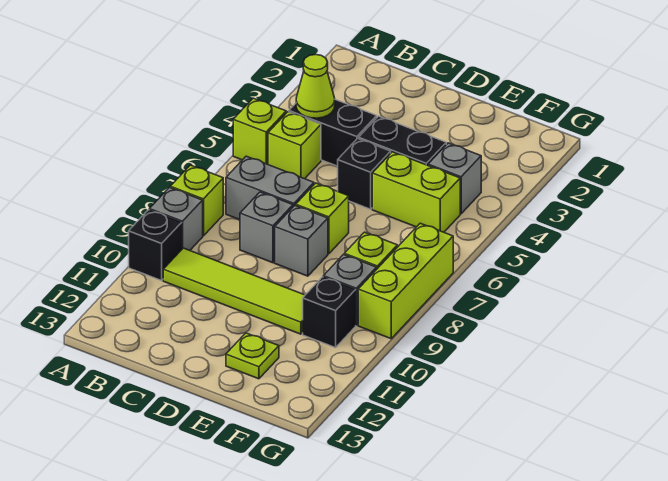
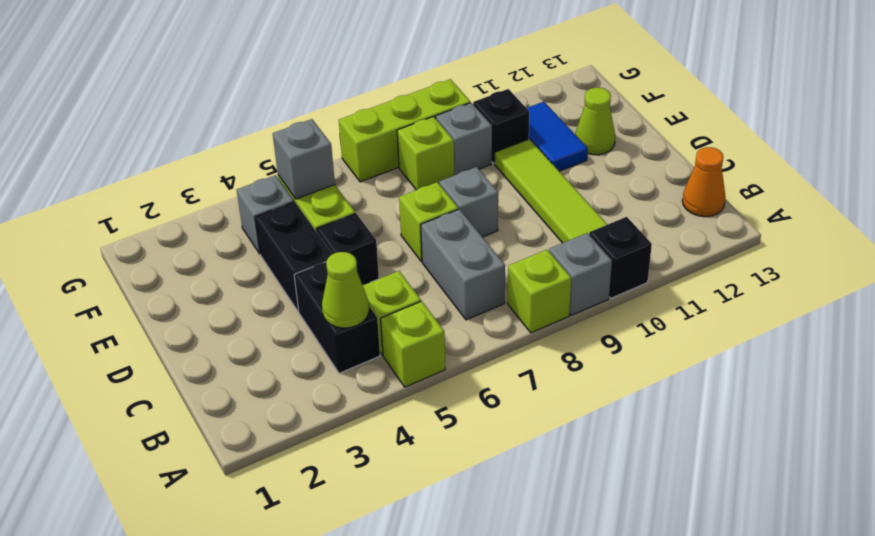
none -> orange 1x1 cone [682,147,726,217]
grey 1x1 brick [240,192,293,263] -> grey 1x1 brick moved to [273,119,335,199]
none -> blue 1x2 tile [527,102,588,171]
lime 1x1 plate [226,333,279,379] -> lime 1x1 cone [575,88,615,155]

